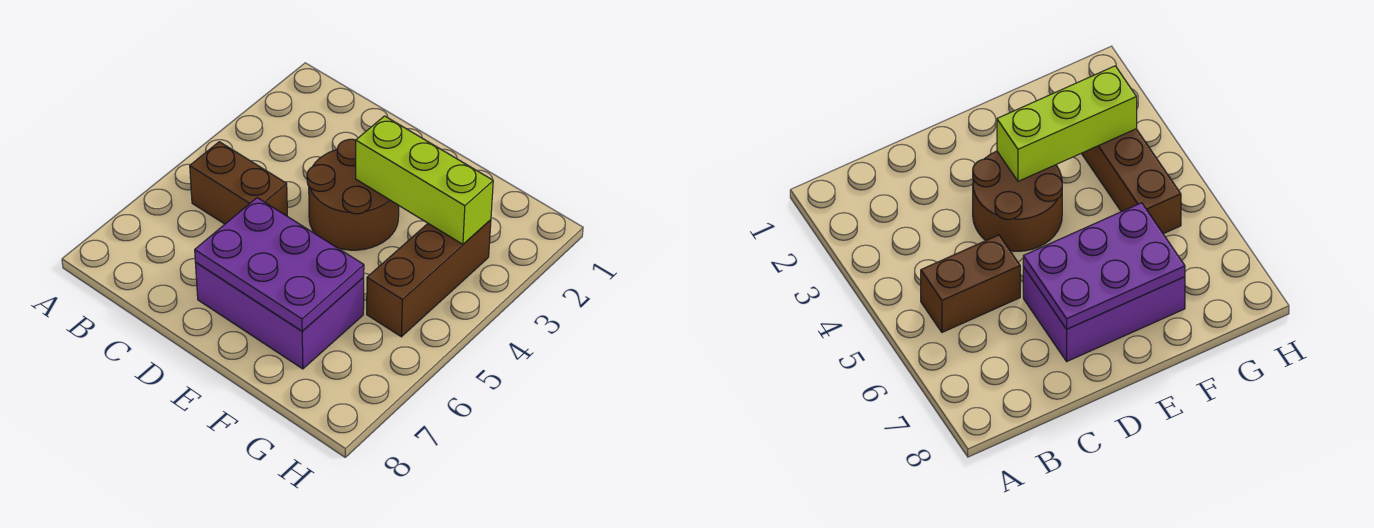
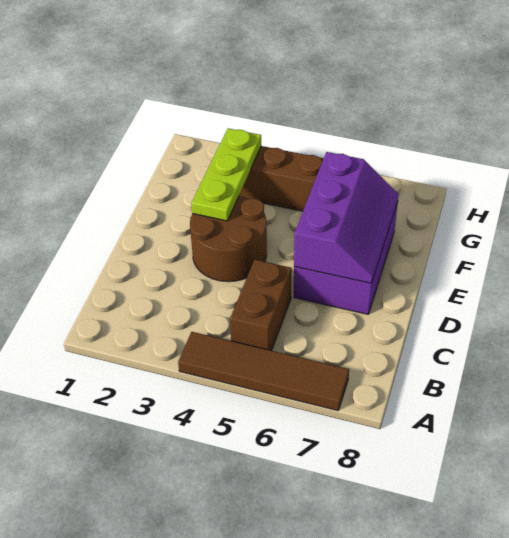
none -> brown 1x4 tile [178,332,349,411]
purple 2x3 plate [195,198,364,331] -> purple 2x3 slope [294,152,399,283]
lime 1x3 brick [356,116,493,244] -> lime 1x3 plate [191,128,261,221]

